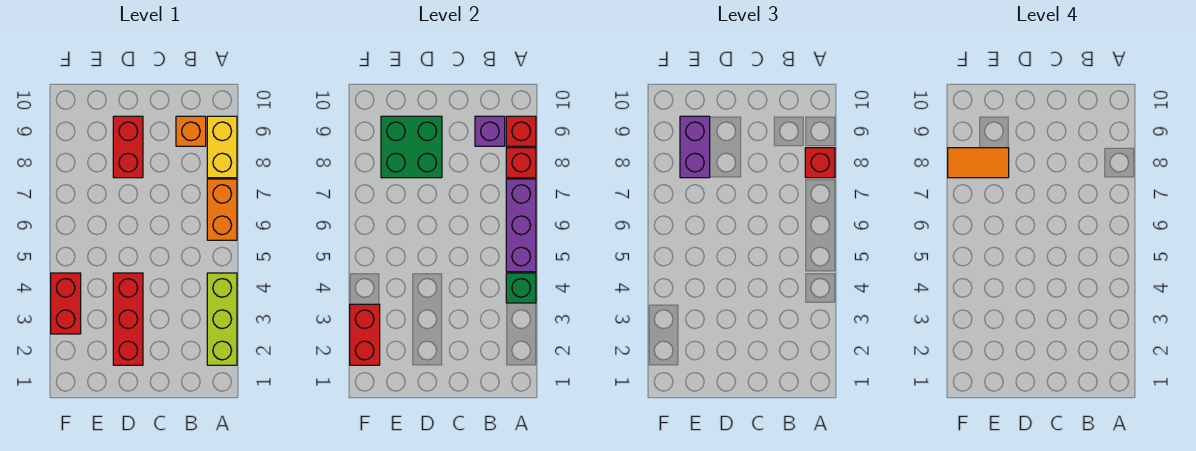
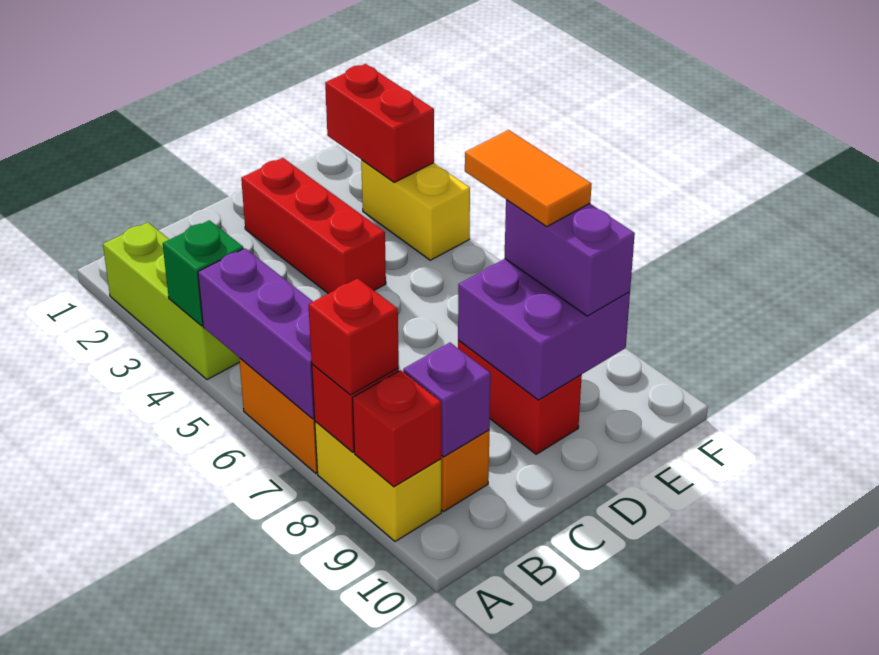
green 2x2 brick [381,116,442,178] -> purple 2x2 brick [458,259,630,400]
orange 1x2 tile [948,148,1009,178] -> orange 1x2 tile turned to [465,130,591,227]
red 1x2 brick [51,273,81,334] -> yellow 1x2 brick [361,160,470,260]

